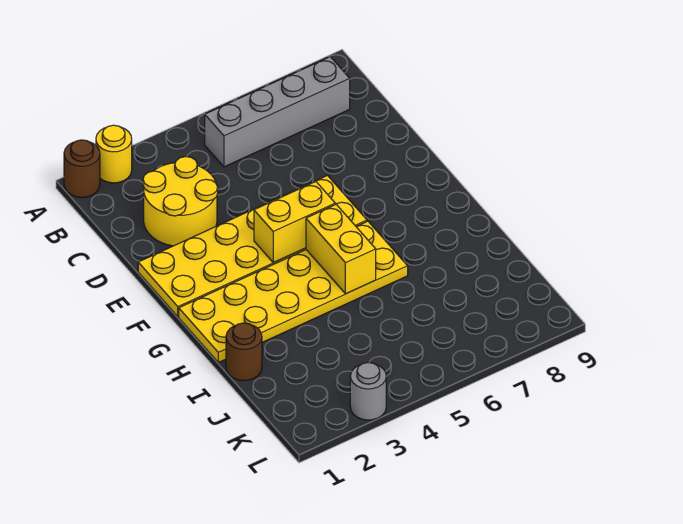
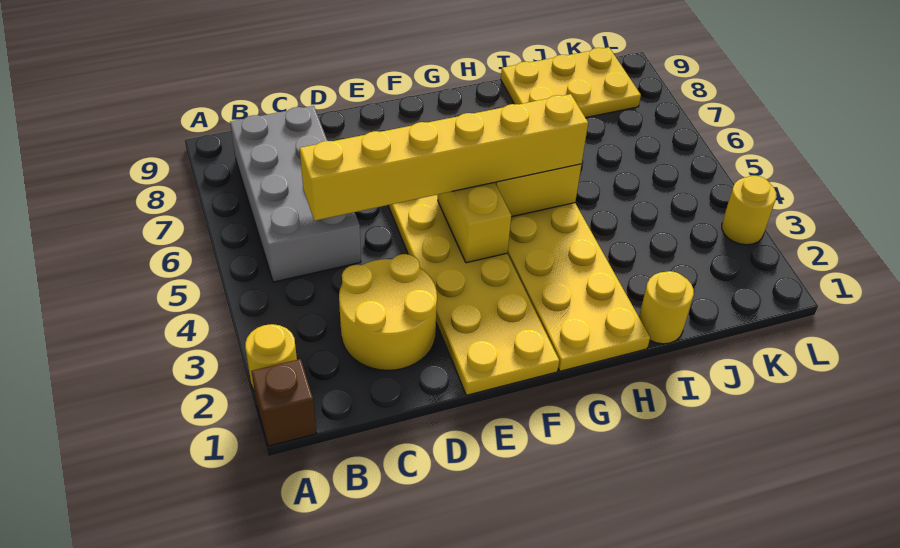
brown 1x1 round brick [64,140,100,197] -> brown 1x1 brick [251,359,317,446]
grey 1x4 brick [205,57,350,167] -> grey 2x4 brick [230,106,361,282]
none -> yellow 1x6 brick [300,94,588,221]
brown 1x1 round brick [226,323,262,381] -> yellow 1x1 round brick [639,271,694,344]
none -> yellow 2x3 plate [501,47,641,118]
grey 1x1 round brick [350,363,386,420] -> yellow 1x1 round brick [722,176,777,245]

